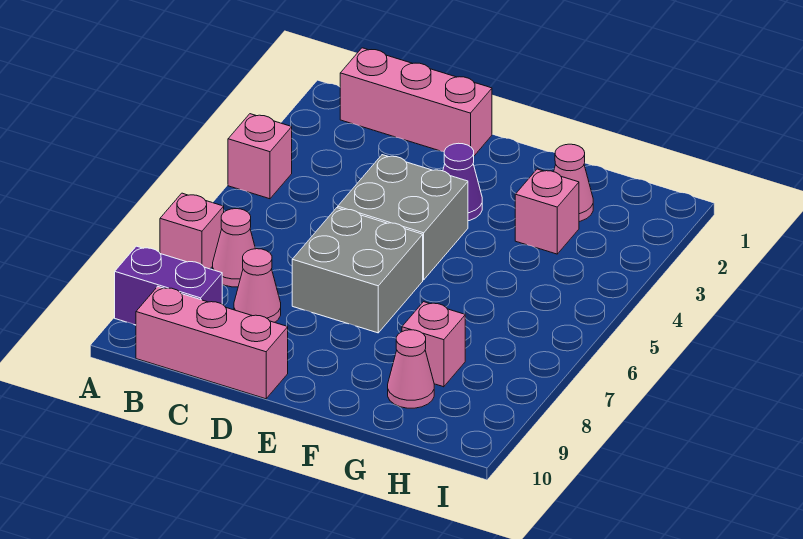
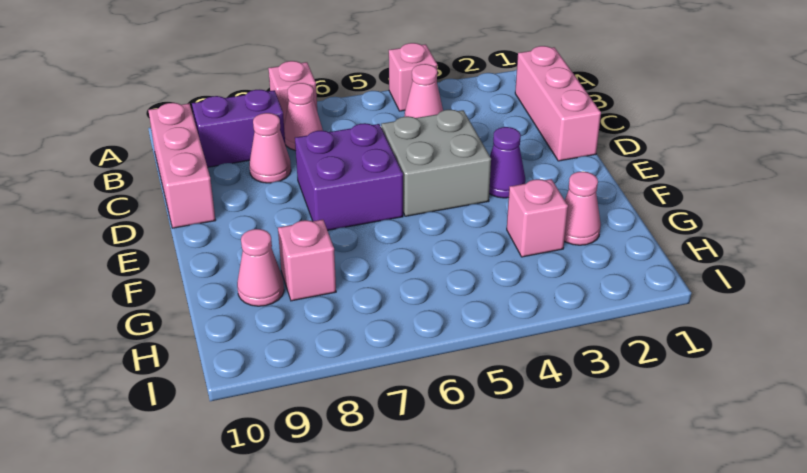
purple 1x2 brick [115,246,222,325] -> purple 1x2 brick turned to [192,90,285,167]
none -> pink 1x1 cone [405,64,443,118]
grey 2x2 brick [292,208,423,333] -> purple 2x2 brick [295,123,403,230]

